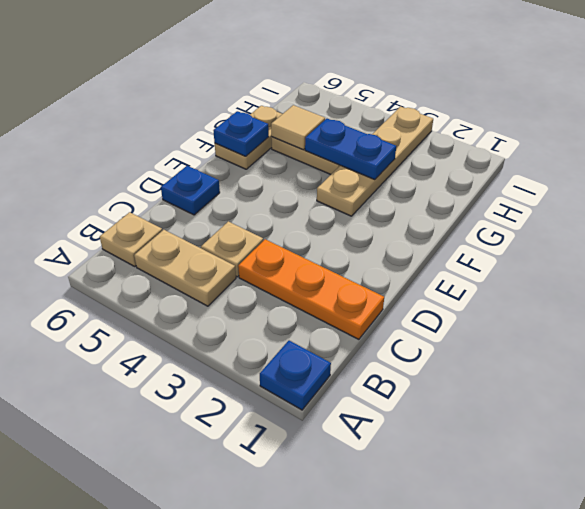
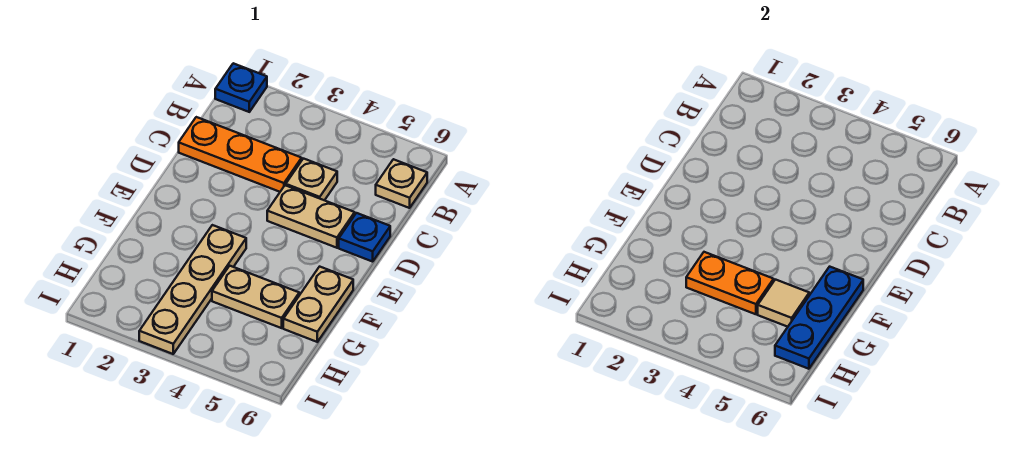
tan 1x2 plate [134,230,236,306] -> tan 1x2 plate moved to [267,185,355,248]
blue 1x1 plate [213,111,269,156] -> blue 1x3 plate [775,267,863,369]
blue 1x2 plate [305,119,396,180] -> orange 1x2 plate [686,252,774,314]

